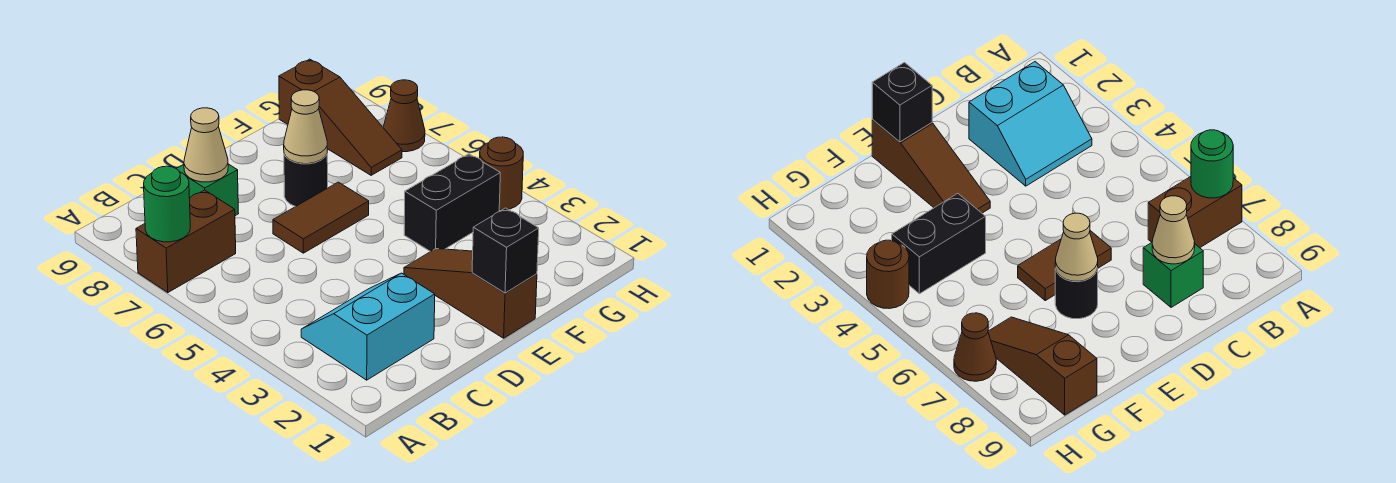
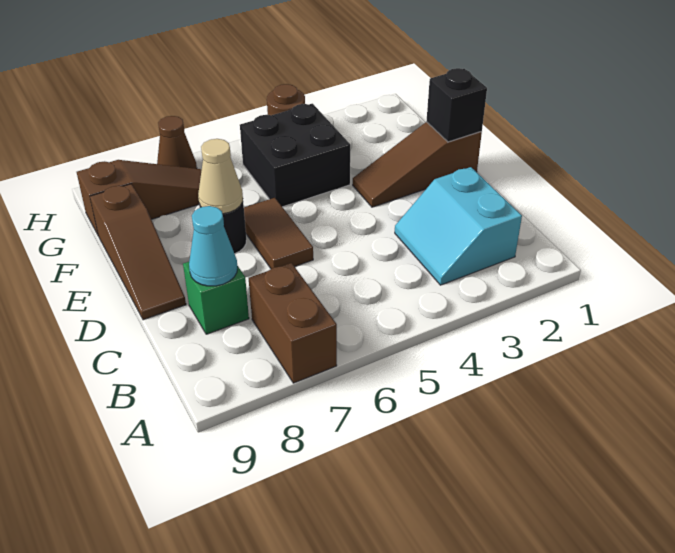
green 1x1 round brick [144,166,190,242] -> none
tan 1x1 cone [184,108,228,182] -> cyan 1x1 cone [189,206,237,286]
none -> brown 1x3 slope [90,184,186,320]
black 1x2 brick [404,154,500,252] -> black 2x2 brick [240,104,350,207]

